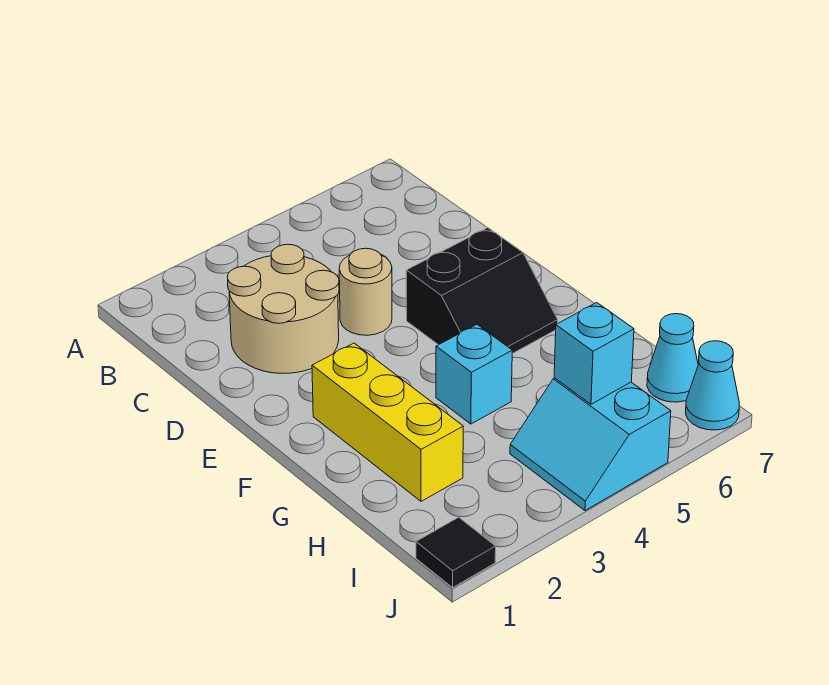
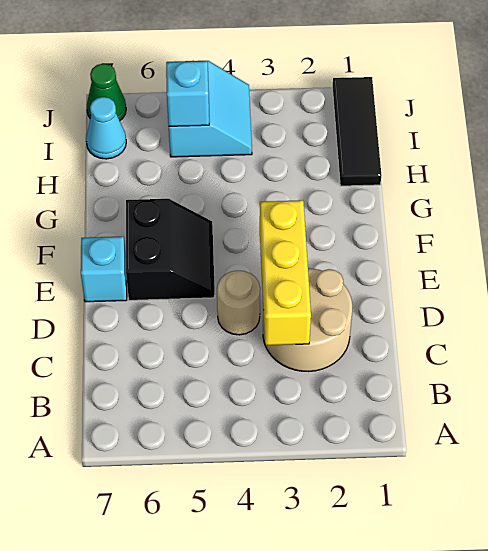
black 2x2 slope [406,228,558,354] -> black 2x2 slope turned to [126,199,215,300]
yellow 1x3 brick [312,343,463,501] -> yellow 1x3 brick moved to [260,200,311,345]
cyan 1x1 brick [436,324,512,424] -> cyan 1x1 brick moved to [81,237,127,302]
black 1x1 tile [416,517,496,588] -> black 1x3 tile [332,77,381,186]
cyan 1x1 cone [686,341,739,430] -> green 1x1 cone [87,64,126,121]

